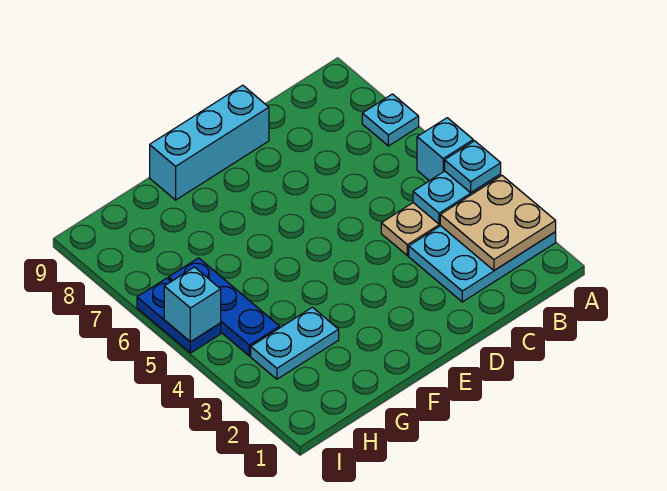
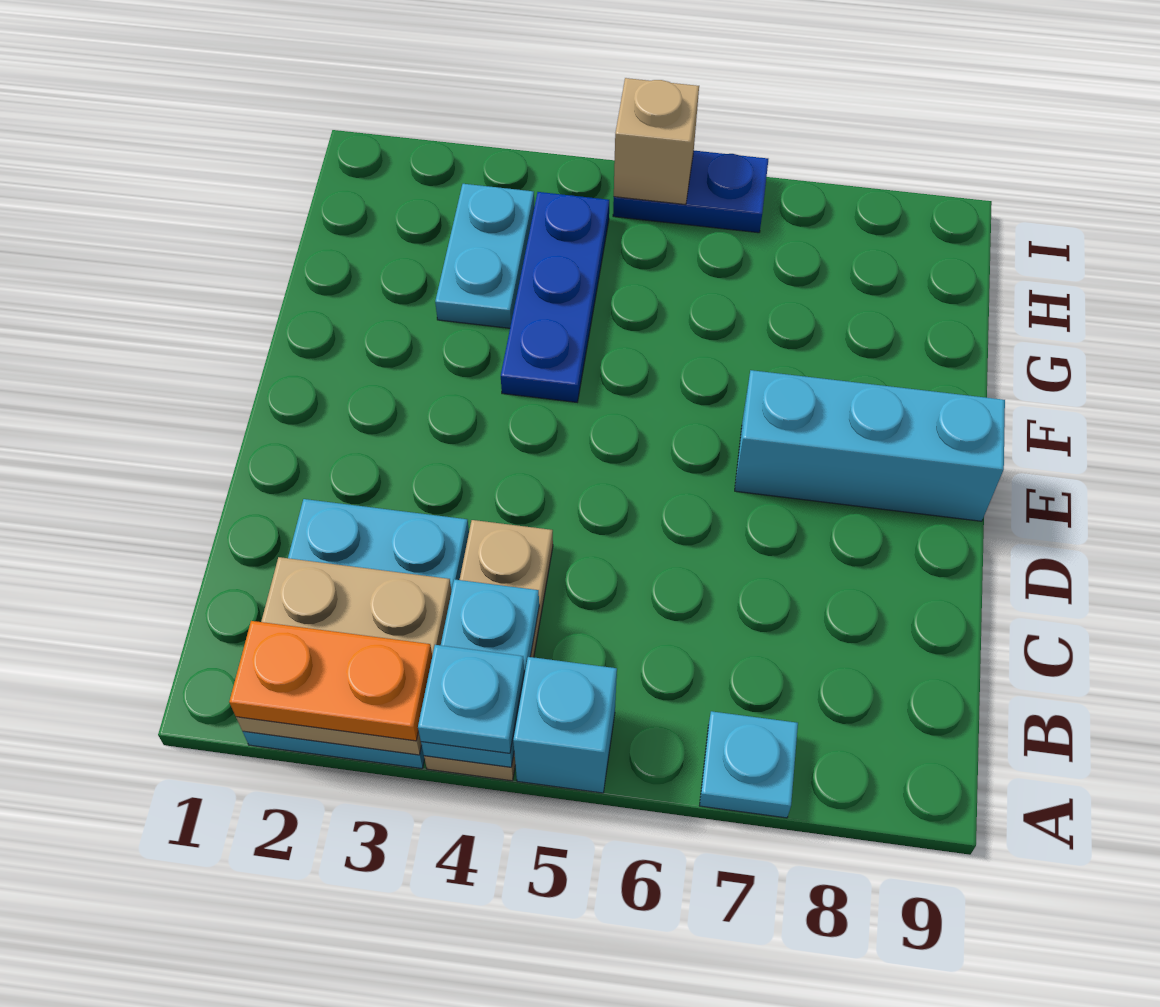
none -> orange 1x2 plate [229,621,432,741]
cyan 1x3 brick [150,85,269,200] -> cyan 1x3 brick turned to [735,370,1005,521]
blue 1x3 plate [169,258,280,356] -> blue 1x3 plate turned to [501,192,609,402]
cyan 1x1 brick [164,267,221,342] -> tan 1x1 brick [614,78,699,205]

